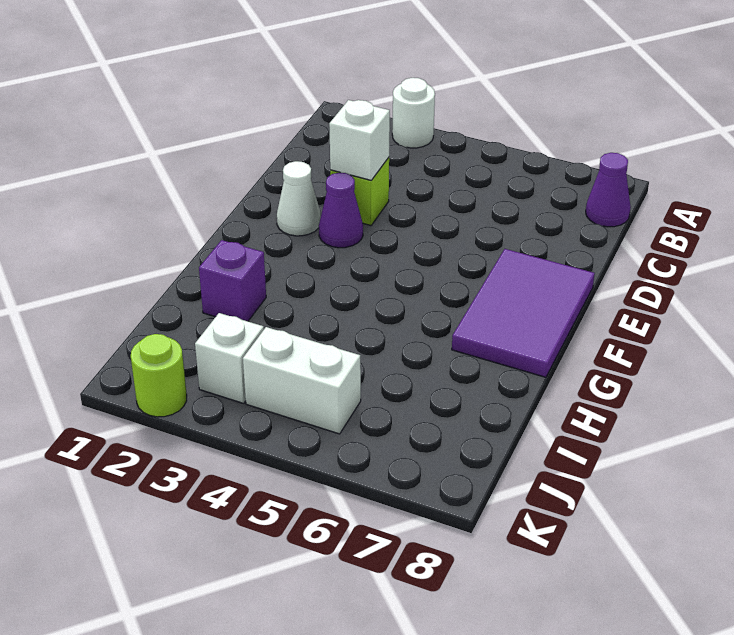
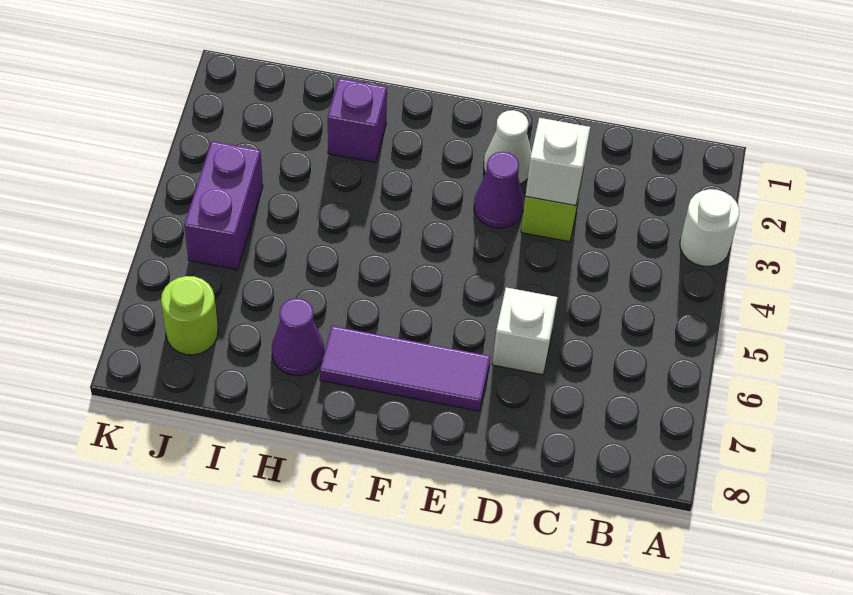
purple 1x1 cone [586,153,631,227] -> purple 1x1 cone moved to [272,298,324,375]
purple 2x3 tile [452,249,595,377] -> purple 1x3 tile [320,326,490,411]
white 1x1 brick [195,313,264,403] -> white 1x1 brick moved to [492,288,558,375]
white 1x2 brick [243,327,361,434] -> purple 1x2 brick [184,141,263,270]
lime 1x1 round brick [131,334,187,417] -> lime 1x1 round brick moved to [161,276,218,355]

